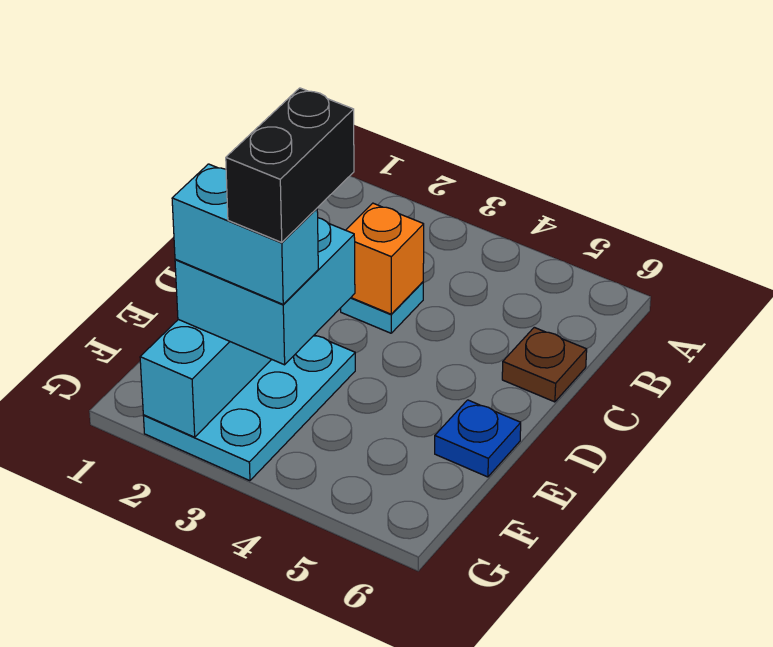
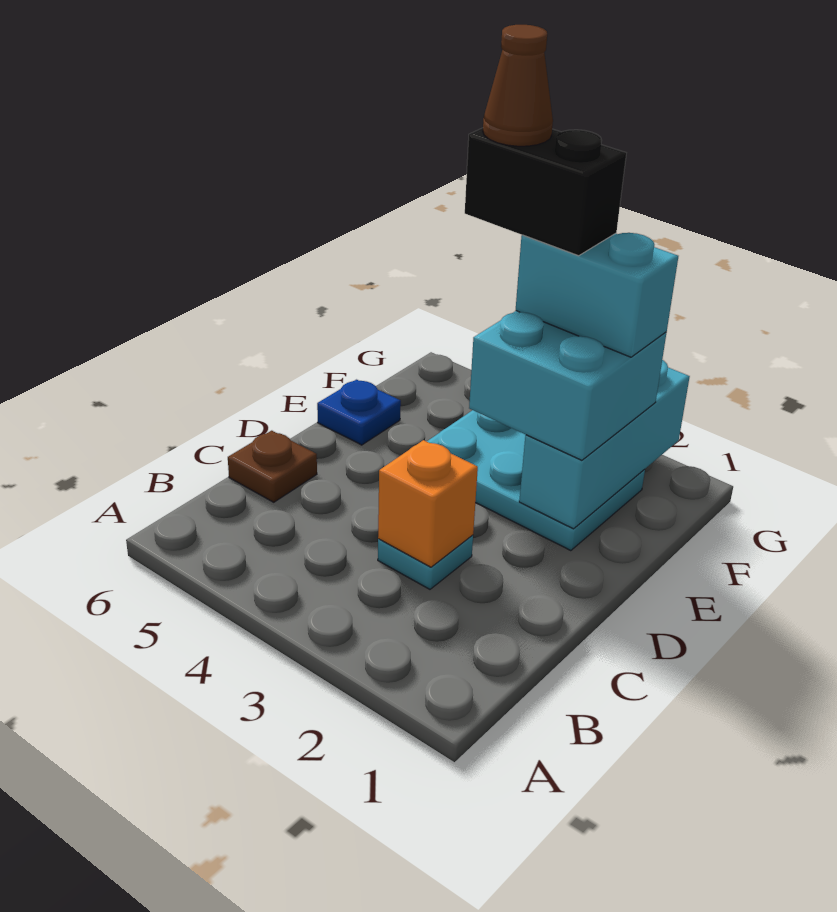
cyan 2x3 plate [143,335,355,481] -> cyan 2x3 plate turned to [427,410,645,551]
black 1x2 brick [226,88,354,242] -> black 1x2 brick turned to [465,128,626,256]
none -> brown 1x1 cone [483,25,553,146]

